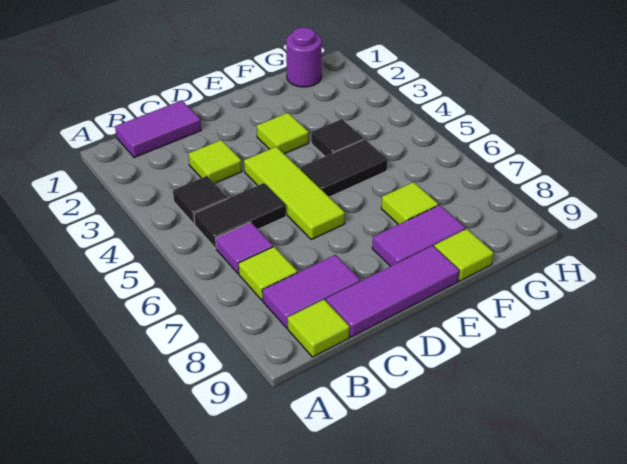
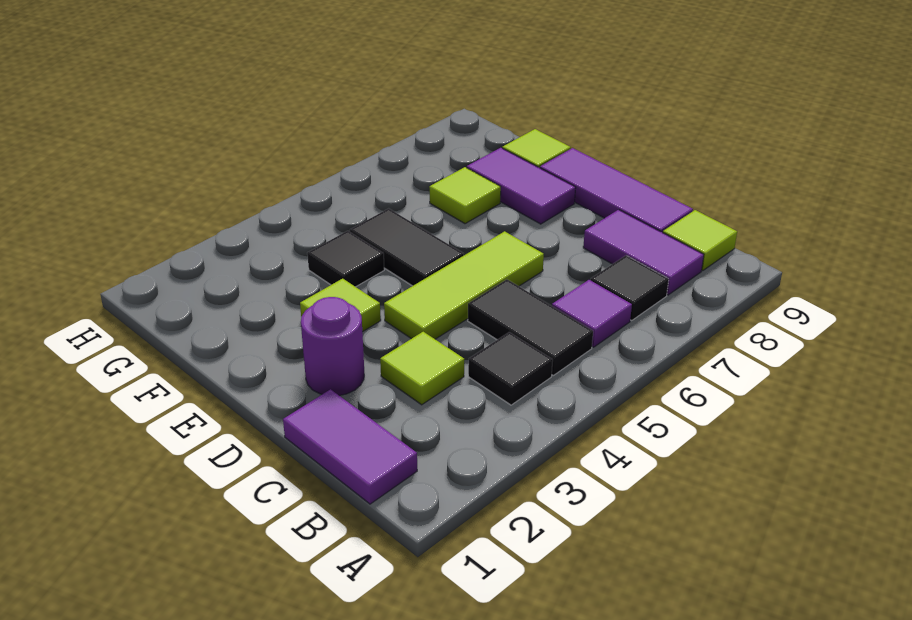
lime 1x1 tile [238,247,297,300] -> black 1x1 tile [591,256,669,321]
purple 1x1 round brick [286,27,322,87] -> purple 1x1 round brick moved to [301,297,364,395]

